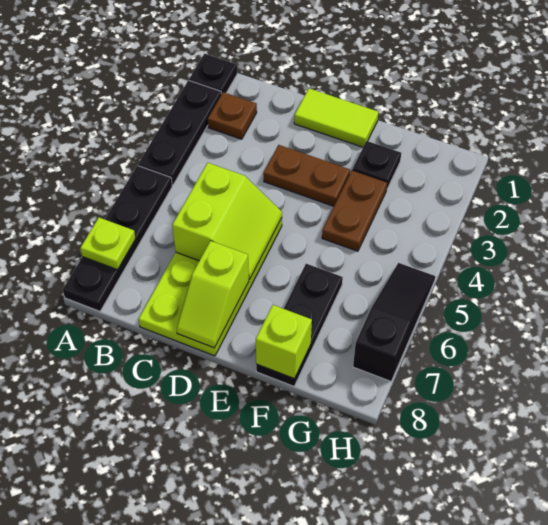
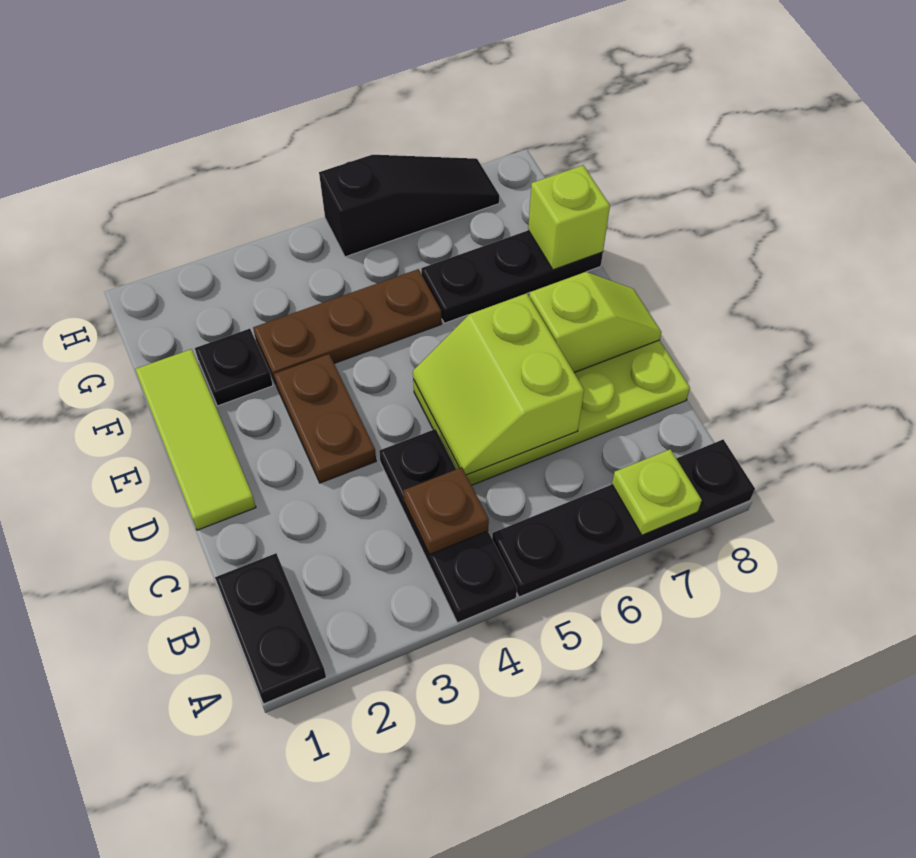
black 1x1 plate [189,54,237,94] -> black 1x2 plate [215,553,326,704]
black 1x3 plate [138,80,222,185] -> black 1x3 plate turned to [379,429,517,623]
brown 1x1 plate [208,92,257,139] -> brown 1x1 plate moved to [403,467,489,555]
lime 2x2 slope [172,163,282,279] -> lime 2x2 slope turned to [413,293,584,475]
lime 1x2 tile [294,88,379,147] -> lime 1x3 tile [135,349,256,530]
brown 1x2 plate [322,170,387,251] -> brown 1x3 plate [253,269,442,384]
black 1x3 slope [353,263,435,381] -> black 1x3 slope turned to [319,155,499,257]

